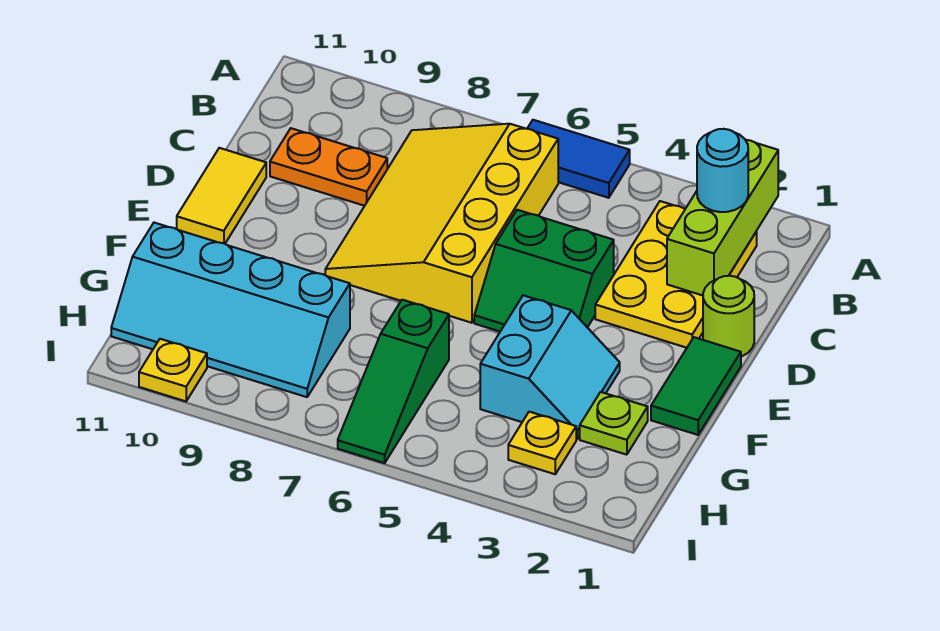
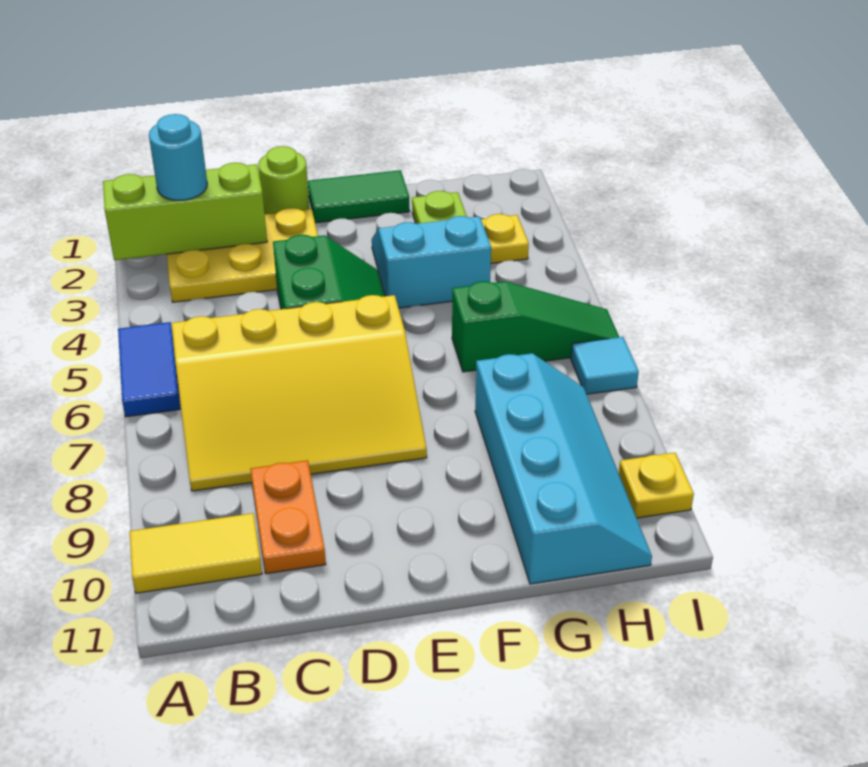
yellow 1x2 tile [177,148,266,244] -> yellow 1x2 tile moved to [130,513,262,593]
none -> cyan 1x1 tile [571,337,639,394]

